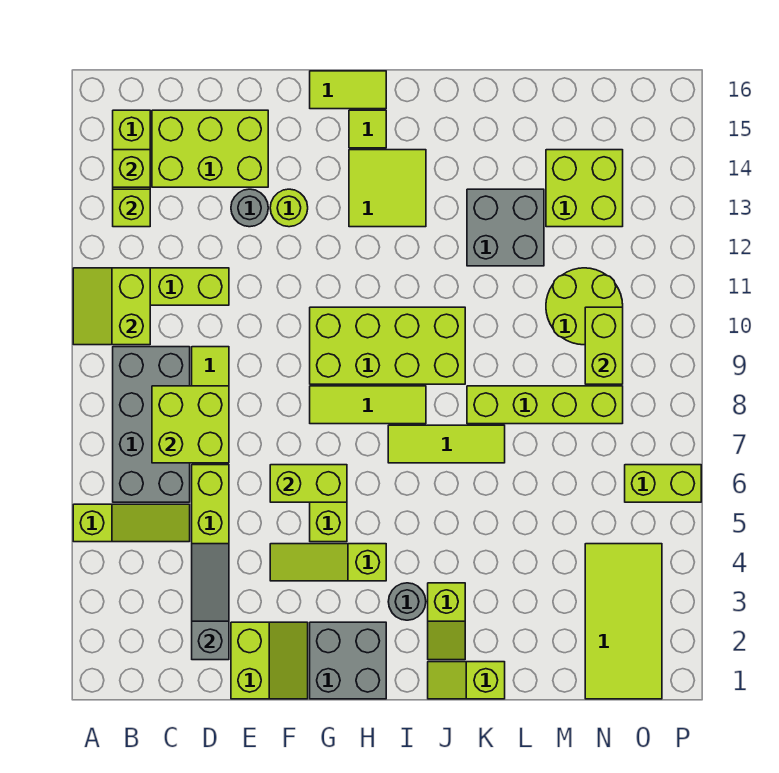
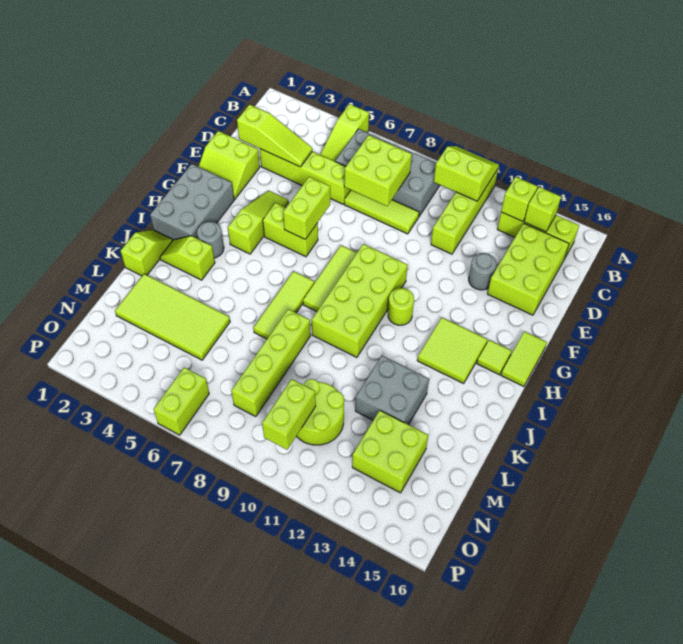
grey 1x3 slope [192,544,229,660] -> lime 1x3 slope [237,104,312,167]
lime 1x1 round brick [270,189,308,227] -> lime 1x1 round brick moved to [388,288,414,325]
grey 2x2 brick [310,622,386,699] -> grey 2x3 brick [150,164,234,240]
lime 2x4 tile [585,544,662,699] -> lime 2x4 tile moved to [115,274,230,360]
lime 1x2 brick [585,307,623,384] -> lime 1x2 brick turned to [262,379,316,450]

